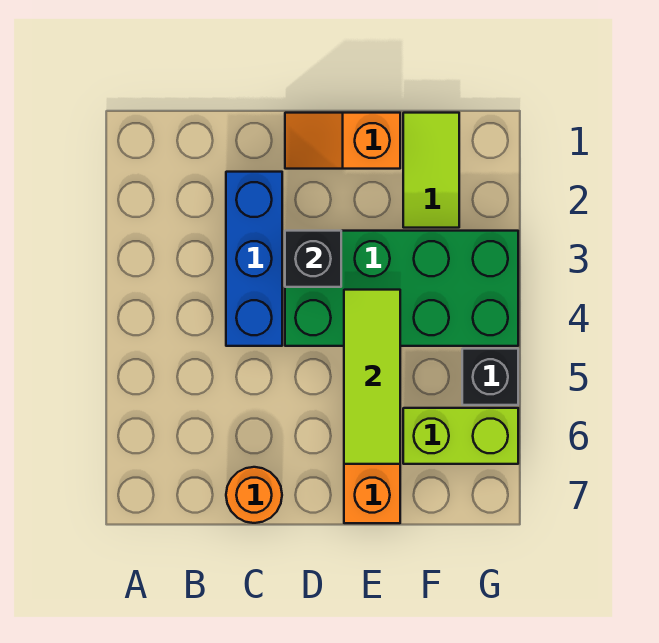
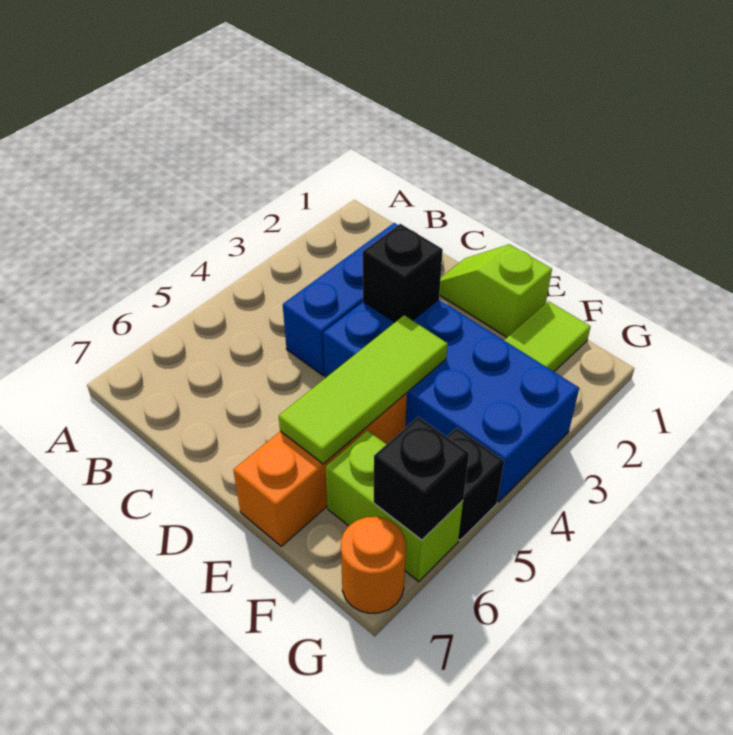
orange 1x1 round brick [226,467,282,523] -> orange 1x1 round brick moved to [341,517,406,613]
orange 1x2 slope [285,113,400,169] -> lime 1x2 slope [439,244,552,337]
green 2x4 brick [285,231,518,346] -> blue 2x4 brick [323,300,579,502]
none -> black 1x1 brick [374,417,469,540]

